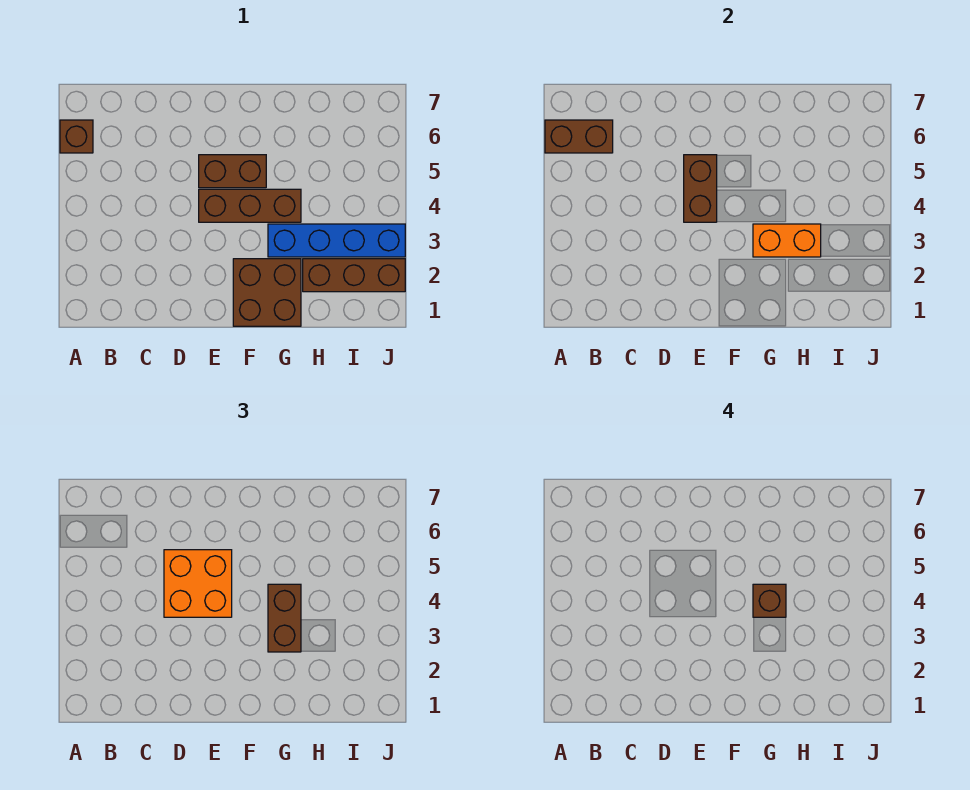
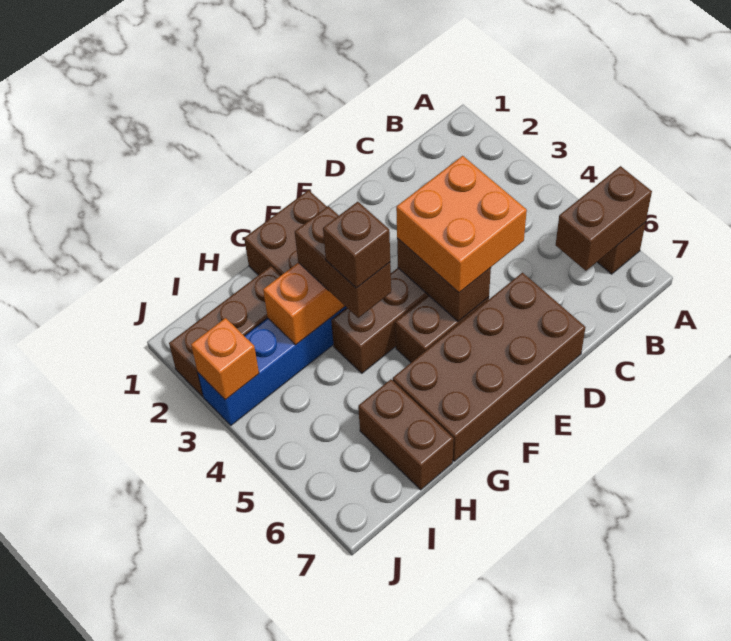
none -> brown 2x4 brick [393,273,586,461]
none -> brown 1x2 brick [358,379,454,490]
none -> orange 1x1 brick [191,318,259,400]

